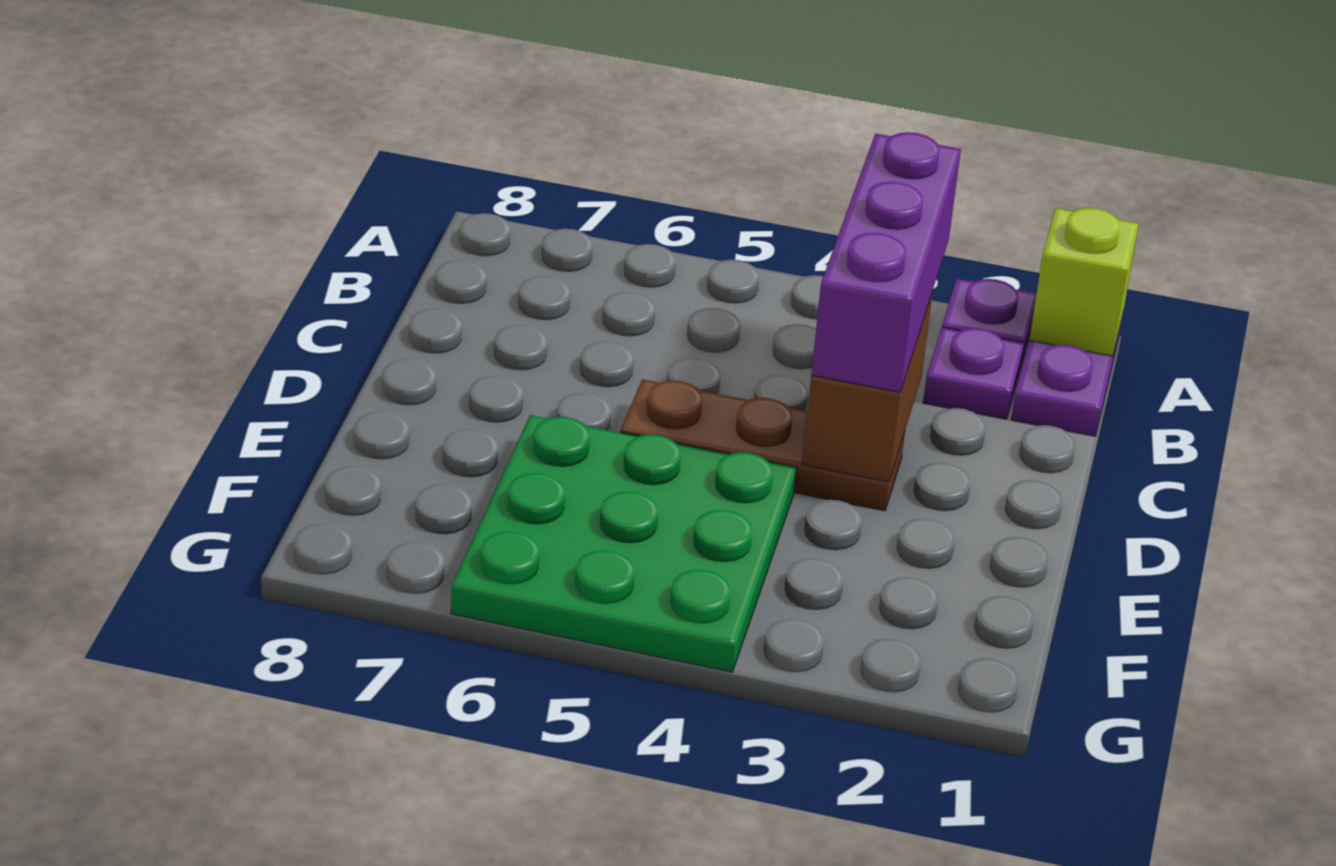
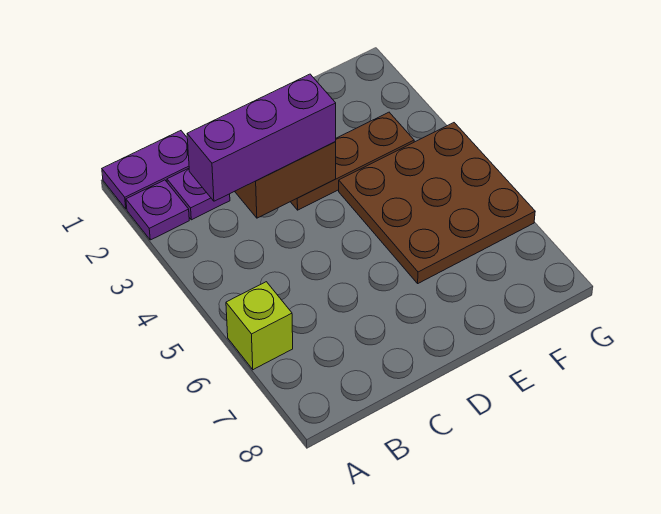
lime 1x1 brick [1029,208,1139,356] -> lime 1x1 brick moved to [226,282,293,370]
brown 1x3 plate [620,379,905,511] -> brown 1x3 plate turned to [291,112,414,210]
green 3x3 plate [451,415,796,672] -> brown 3x3 plate [339,123,535,283]

